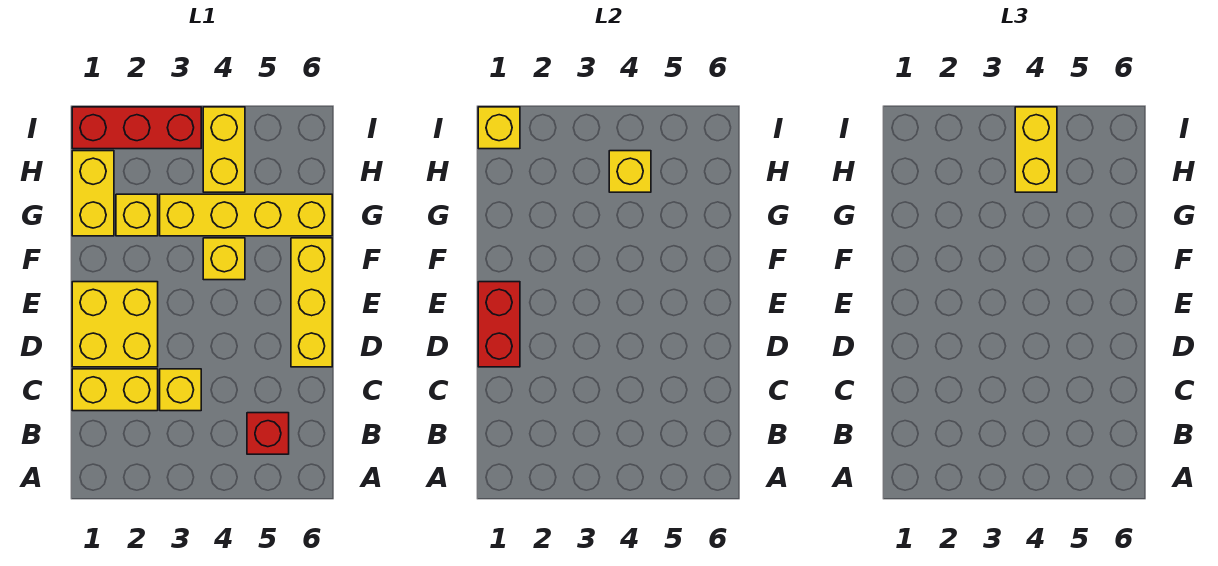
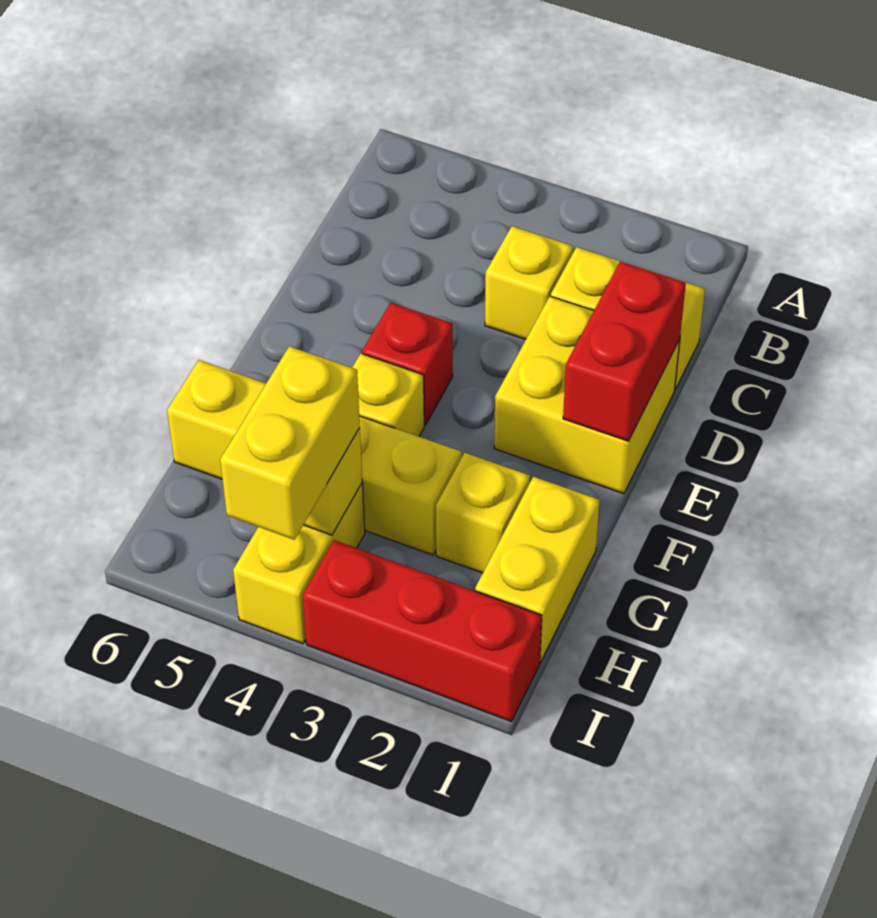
red 1x1 brick [247,413,289,454] -> red 1x1 brick moved to [362,303,453,425]
yellow 1x3 brick [291,238,332,367] -> none
yellow 1x1 brick [478,107,520,149] -> none

